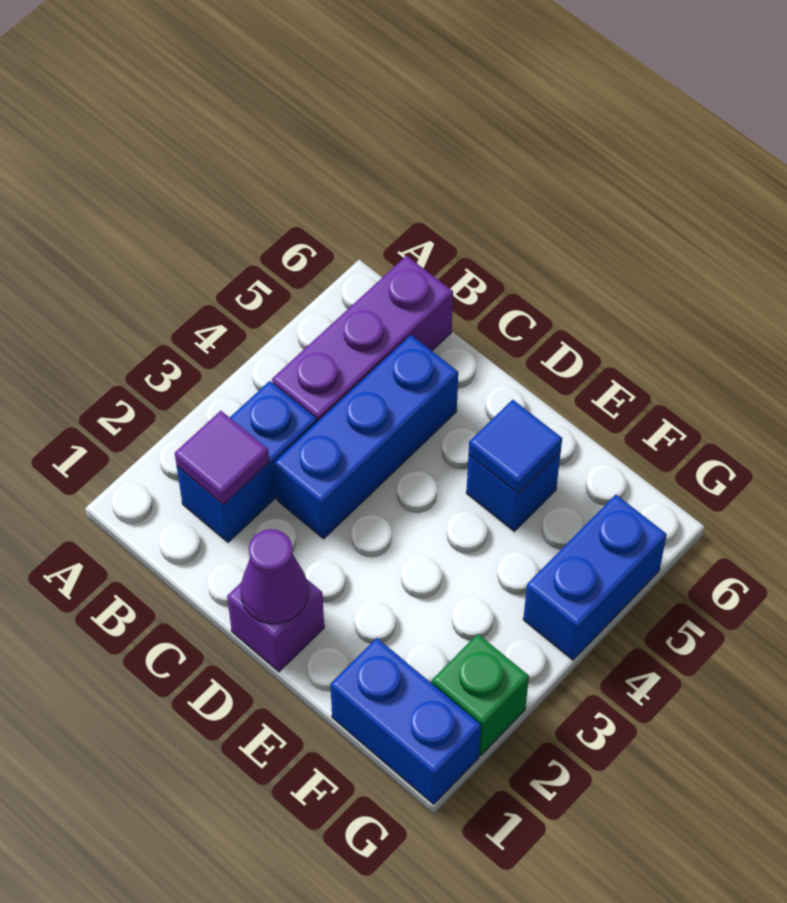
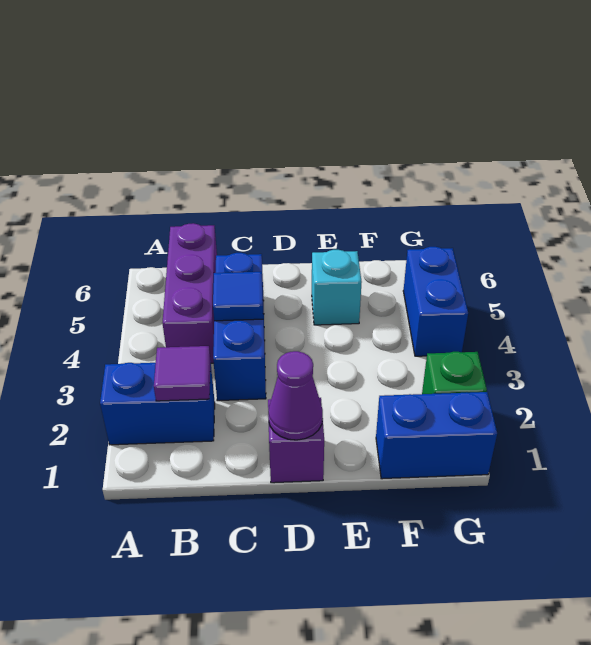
blue 1x2 brick [177,381,317,542] -> blue 1x2 brick turned to [100,361,215,445]
blue 1x1 brick [466,452,561,531] -> cyan 1x1 brick [312,250,362,325]
blue 1x1 tile [468,400,562,493] -> blue 1x1 tile moved to [213,272,263,321]

